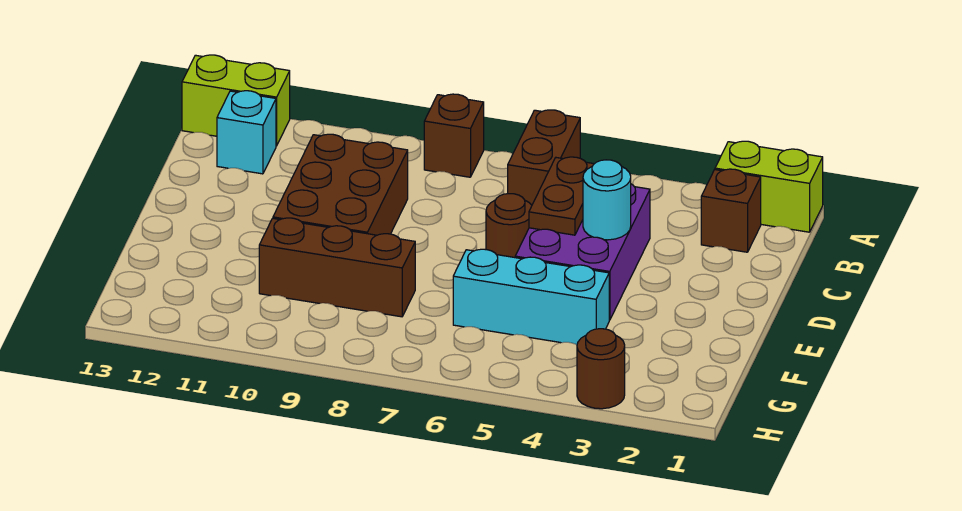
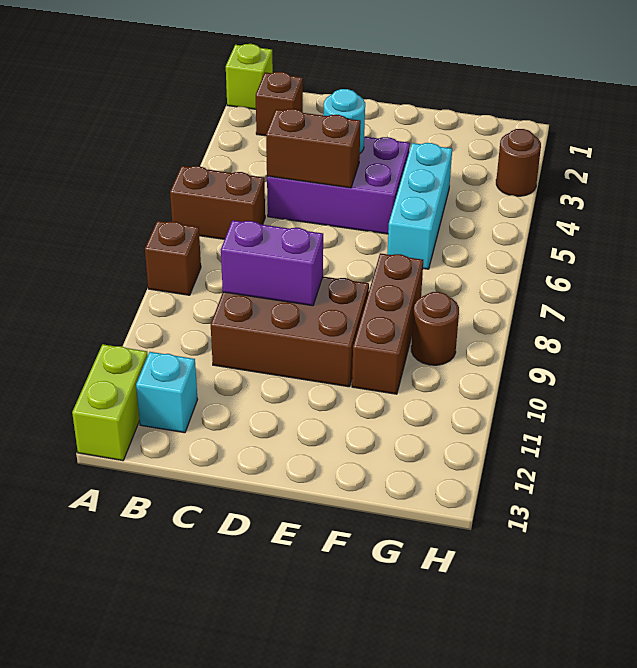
lime 1x2 brick [715,141,823,232] -> lime 1x1 brick [226,44,273,109]
brown 1x2 plate [529,157,594,235] -> brown 1x2 brick [266,109,361,188]
none -> purple 1x2 brick [221,220,323,306]
brown 1x1 round brick [486,194,532,258] -> brown 1x1 round brick moved to [411,292,459,365]

